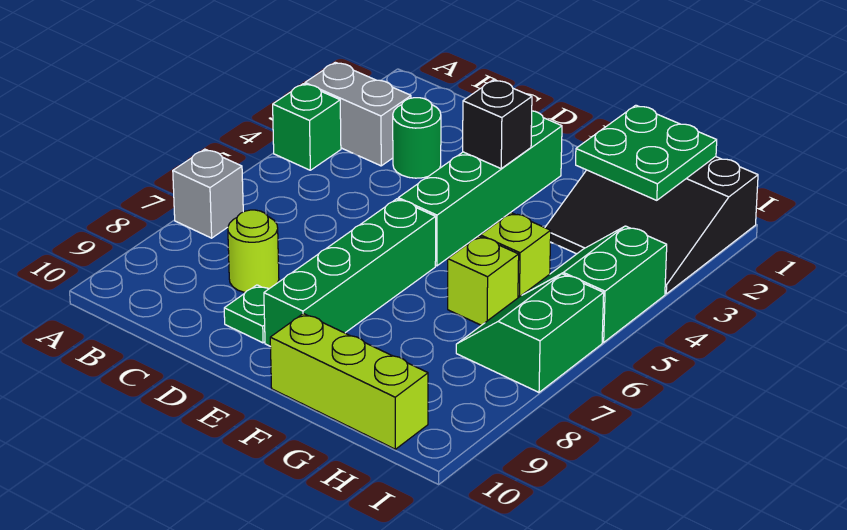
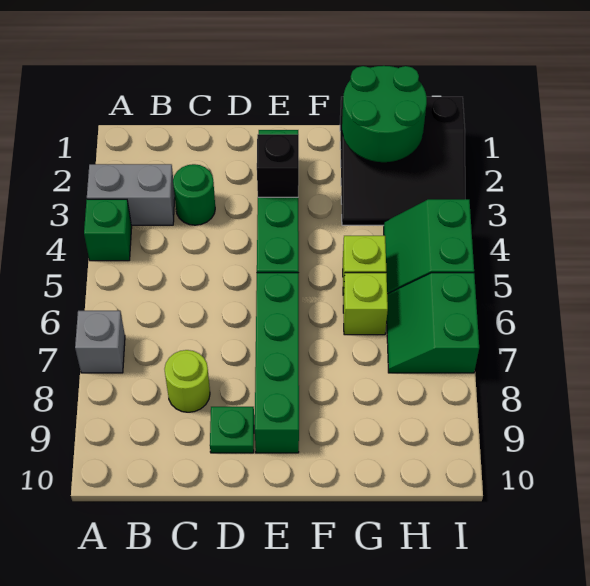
lime 1x3 brick [270,314,428,449] -> none
green 2x2 plate [576,105,717,200] -> green 2x2 round brick [342,66,427,162]

